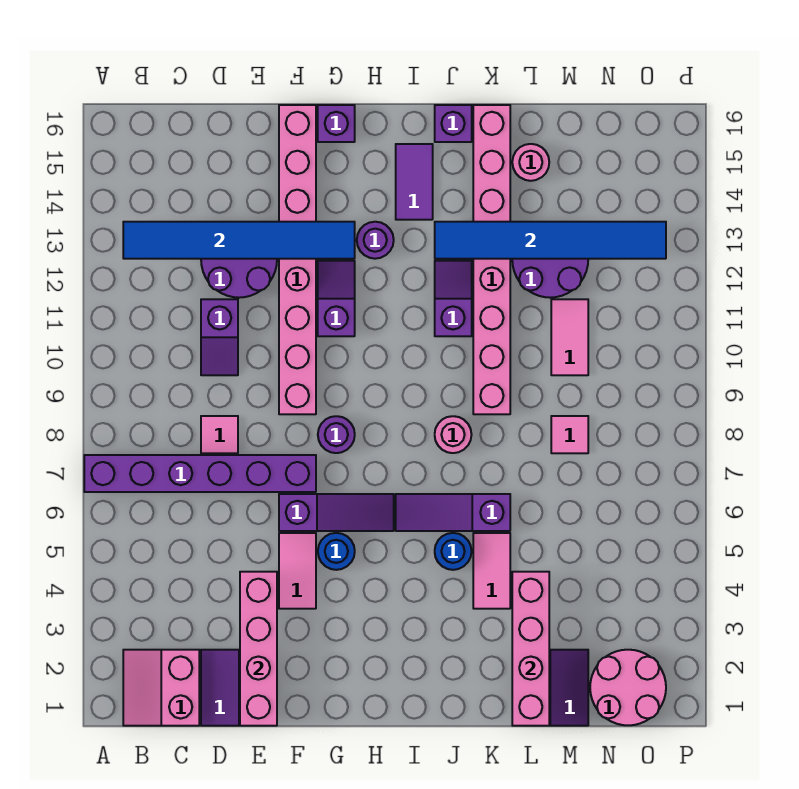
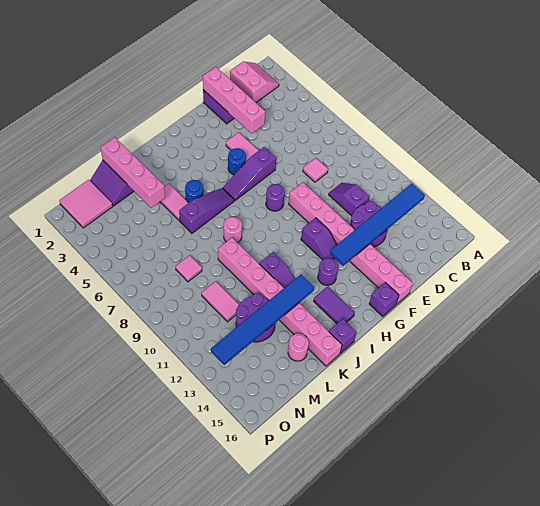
purple 1x6 brick [84,455,316,492] -> none
pink 2x2 round brick [590,650,666,725] -> pink 2x2 tile [59,180,113,228]

